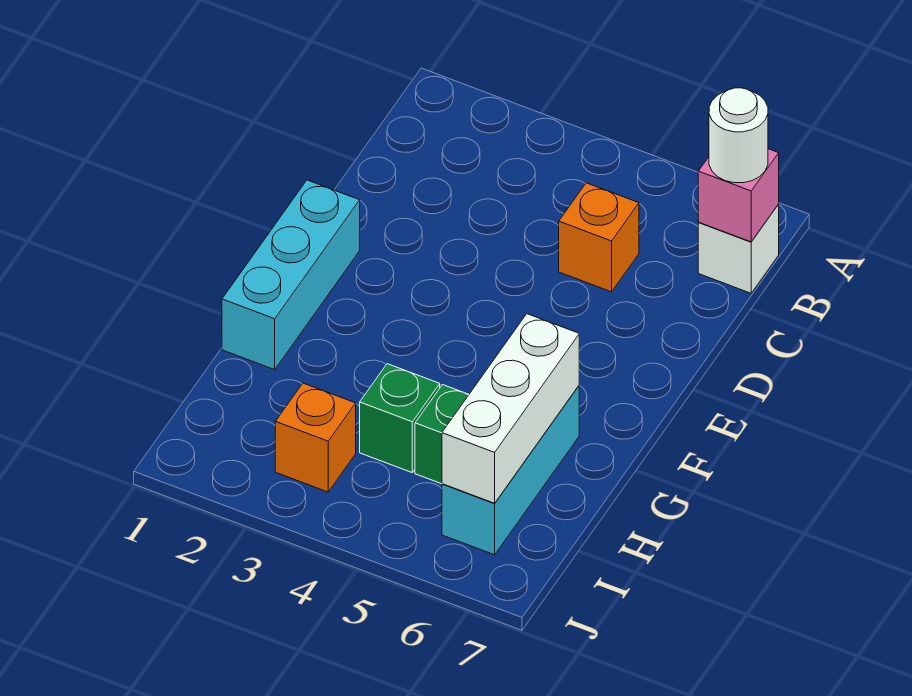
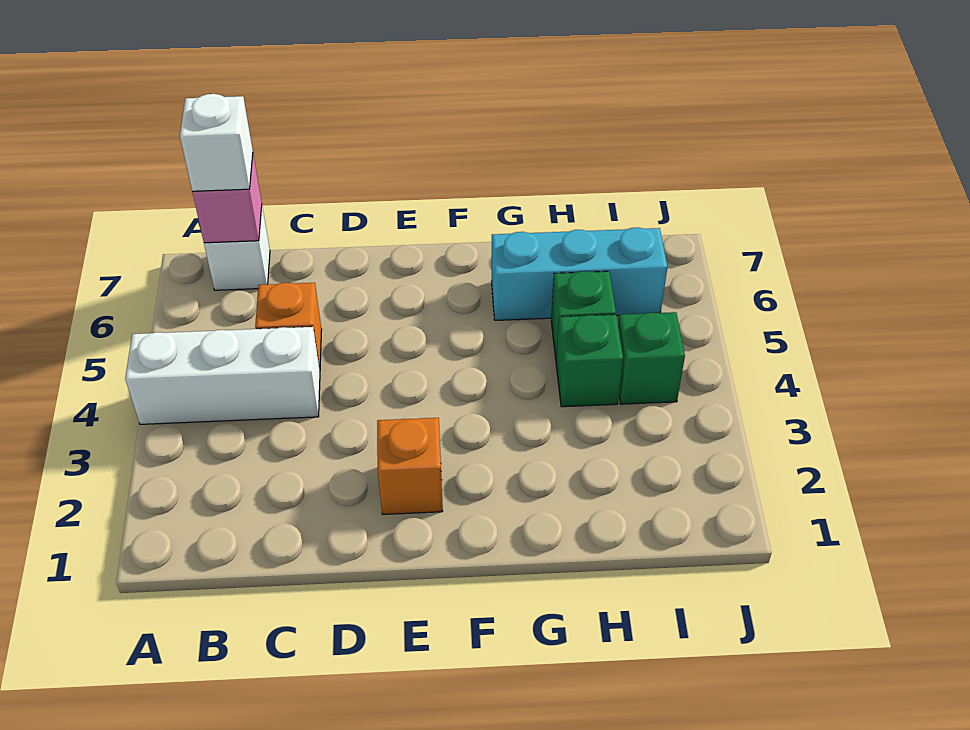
white 1x1 round brick [709,88,768,183] -> white 1x1 brick [180,94,253,191]
cyan 1x3 brick [222,180,360,370] -> none
white 1x3 brick [442,314,579,503] -> white 1x3 brick moved to [125,327,320,424]
orange 1x1 brick [275,383,356,492] -> orange 1x1 brick moved to [377,418,443,514]
none -> green 1x1 brick [618,312,685,404]

